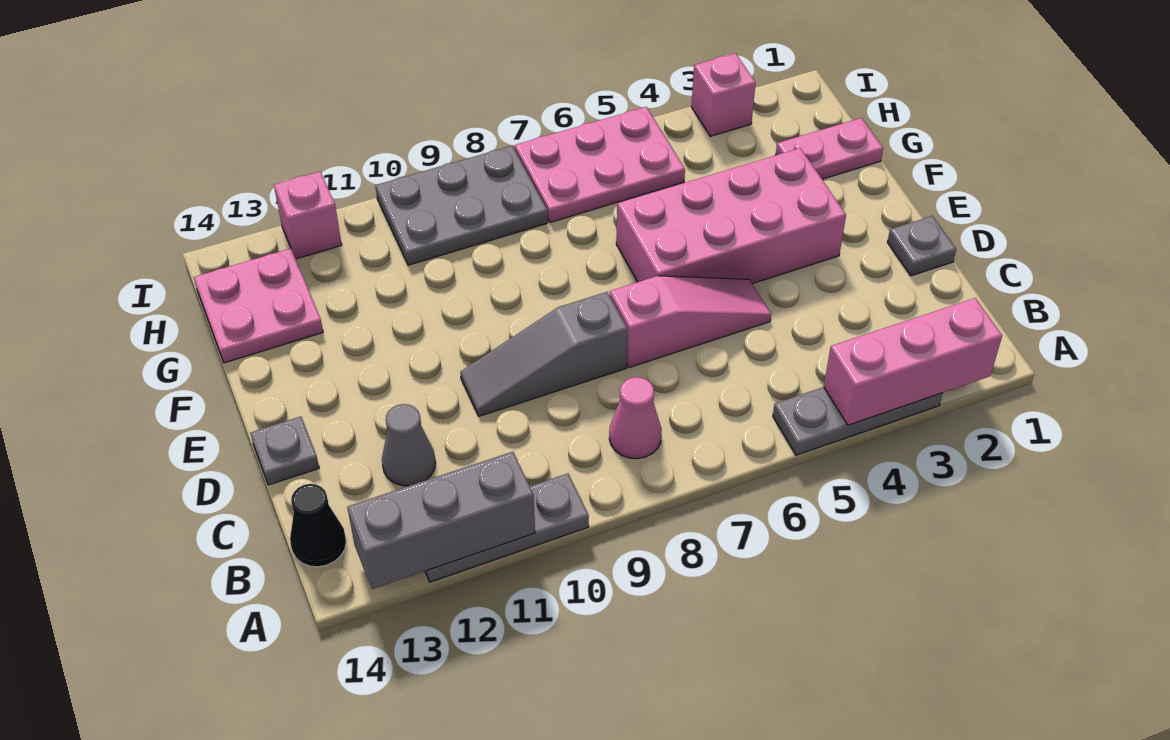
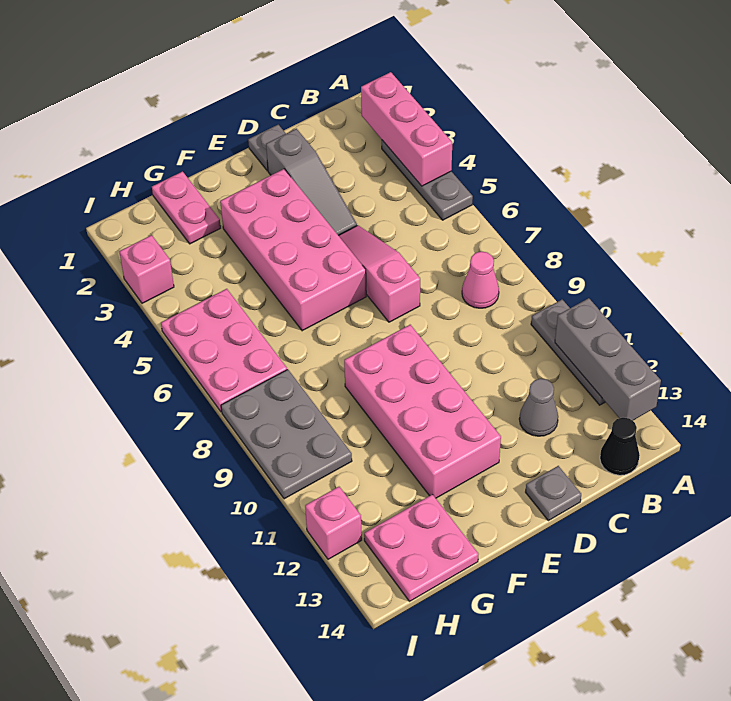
grey 1x3 slope [460,292,628,416] -> grey 1x3 slope moved to [266,129,357,235]
none -> pink 2x4 brick [344,325,501,498]

